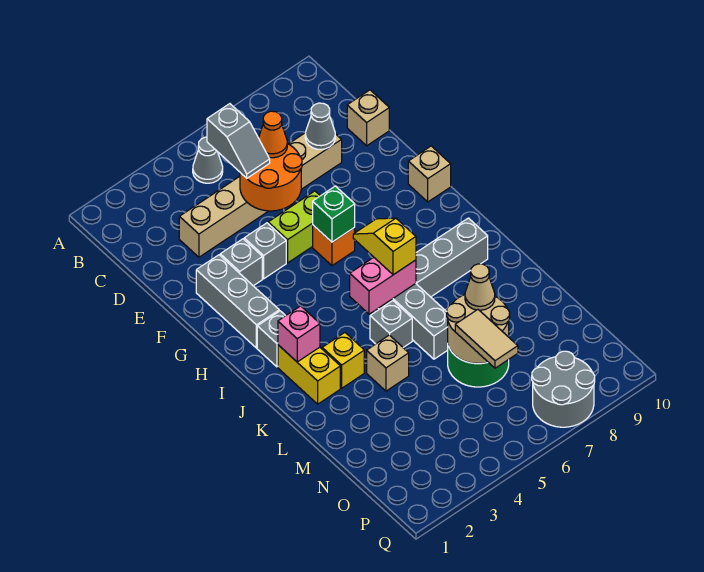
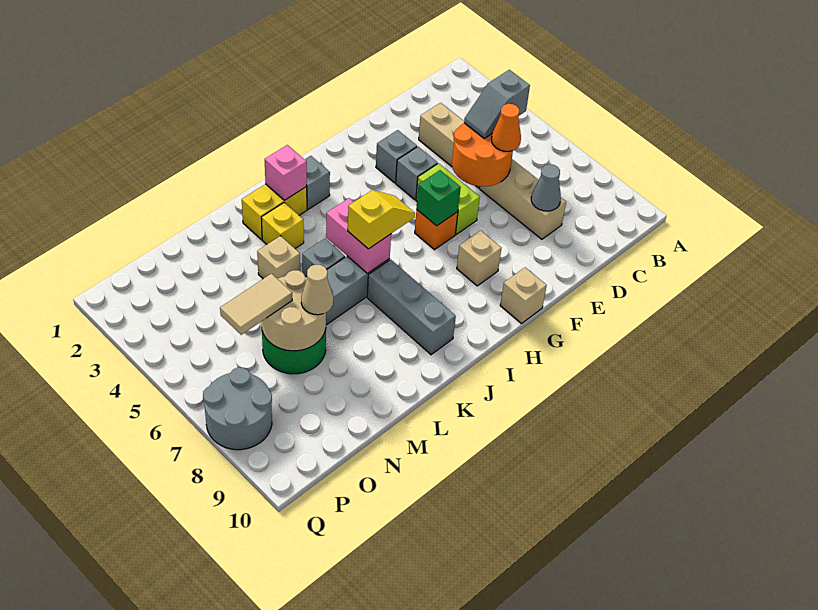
grey 1x1 cone [193,137,223,183] -> none
tan 1x1 brick [347,90,389,146] -> tan 1x1 brick moved to [457,231,501,286]
grey 1x3 brick [196,255,279,348] -> none

